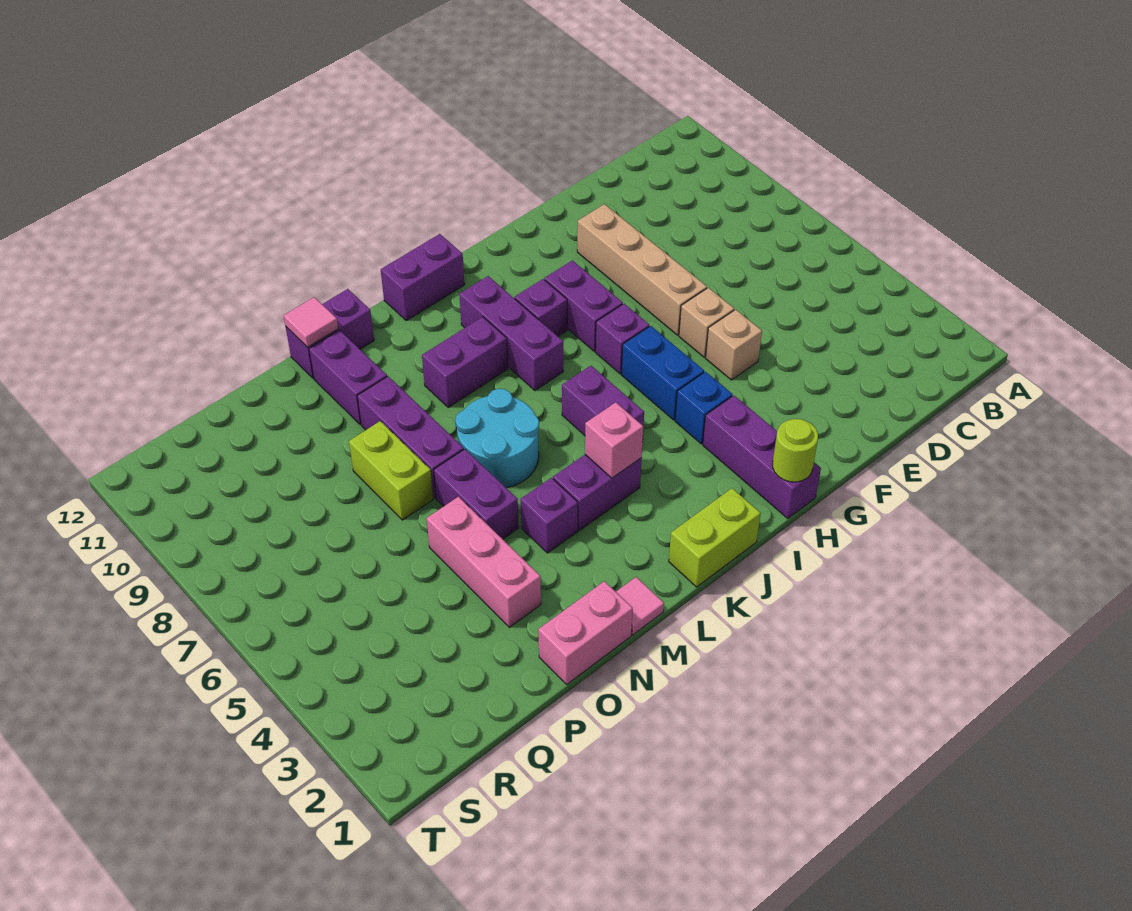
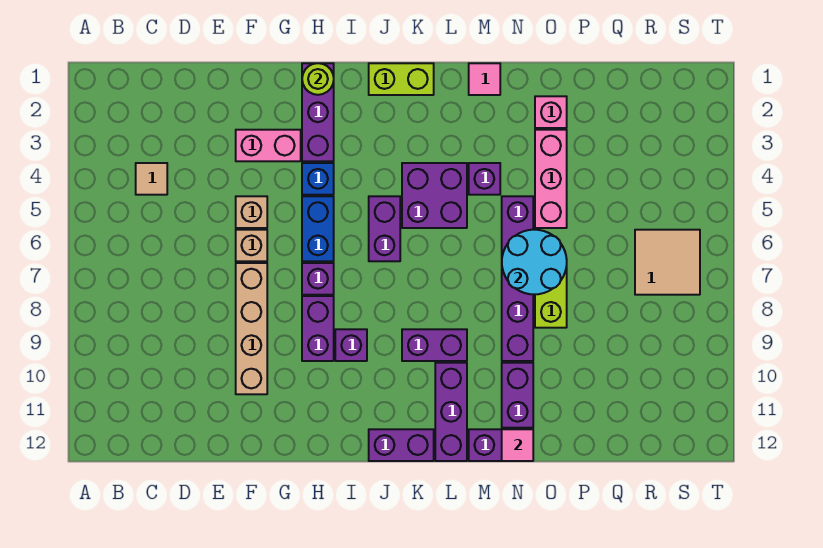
none -> tan 1x1 tile [136,163,167,195]
purple 1x3 brick [459,276,563,390] -> purple 1x3 brick moved to [435,363,467,461]
purple 1x2 brick [553,455,642,530] -> purple 2x2 brick [402,163,467,228]
pink 1x1 brick [585,402,643,478] -> pink 1x1 brick moved to [535,96,567,128]
cyan 2x2 round brick [456,389,539,488] -> cyan 2x2 round brick moved to [502,230,567,295]
pink 1x2 brick [538,581,633,684] -> pink 1x2 brick moved to [236,130,301,161]
none -> tan 2x2 tile [635,230,700,295]

